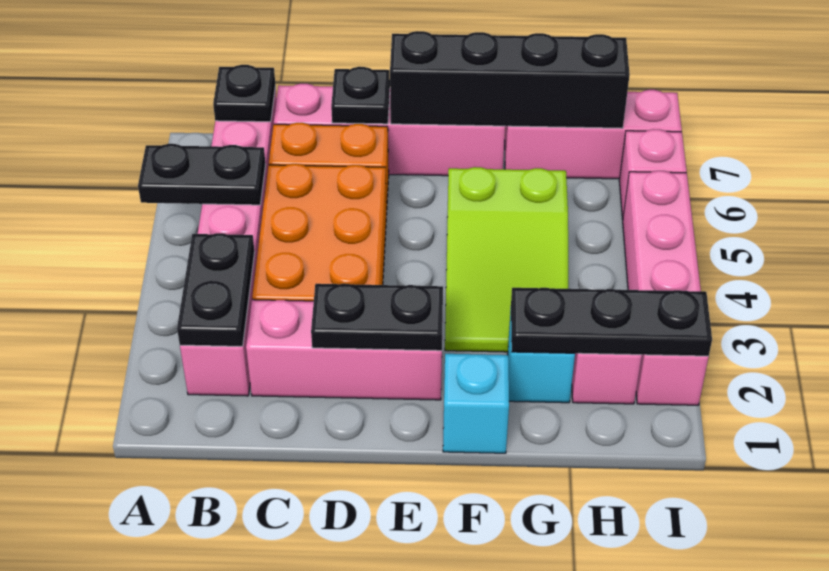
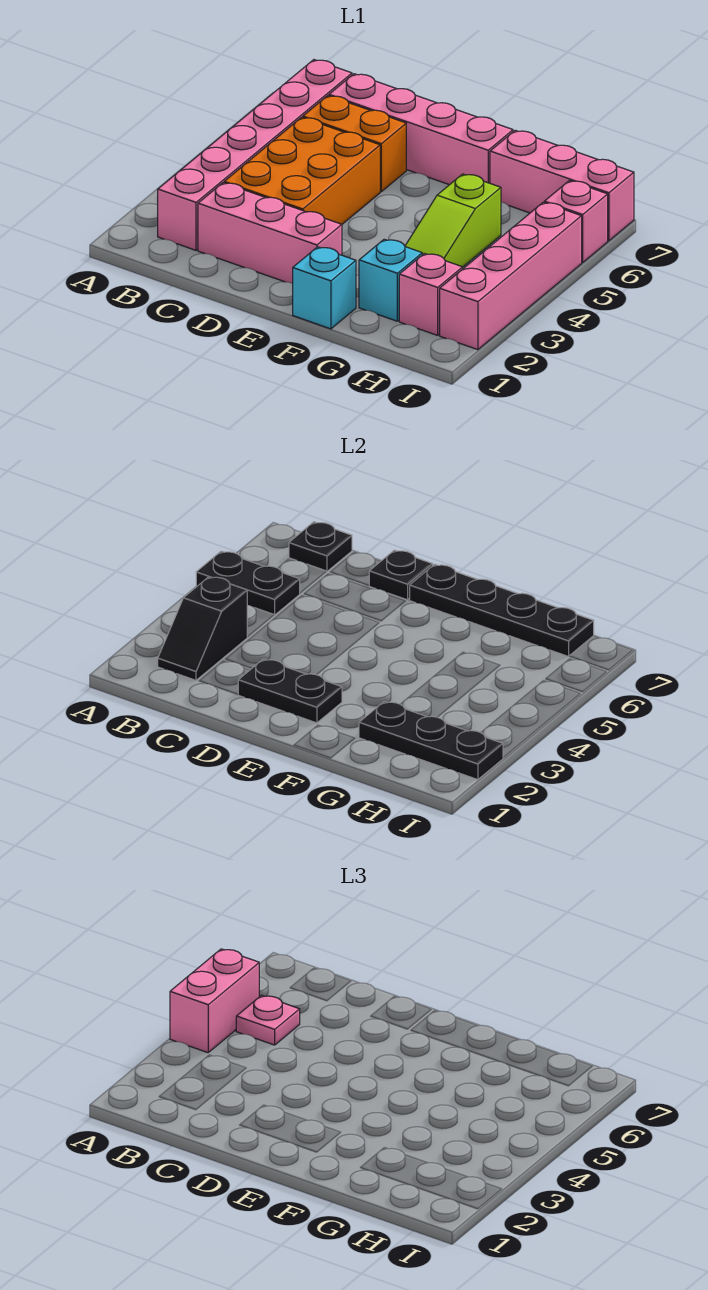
none -> pink 1x2 brick [170,949,259,1053]
black 1x2 plate [177,233,255,346] -> black 1x2 slope [158,577,247,680]
none -> pink 1x1 plate [236,995,300,1045]
black 1x4 brick [390,31,630,128] -> black 1x4 plate [410,564,594,657]
lime 2x3 slope [445,167,568,352] -> lime 1x3 slope [405,174,501,267]

